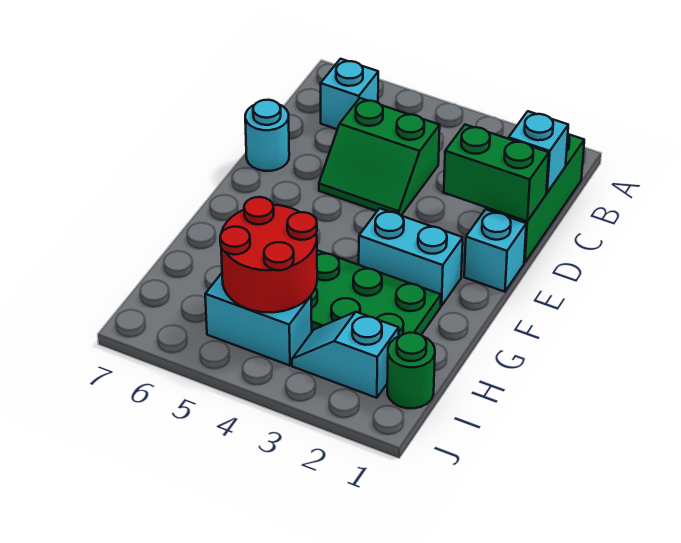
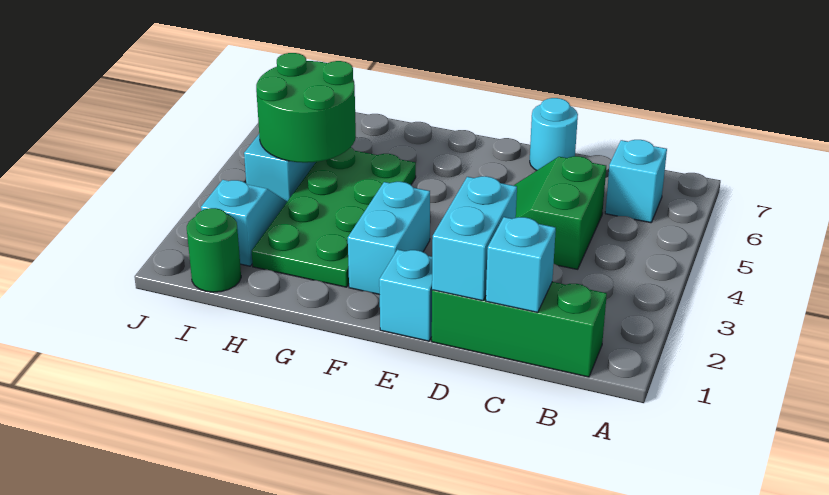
green 1x2 brick [444,125,549,221] -> cyan 1x2 brick [432,176,517,301]
red 2x2 round brick [220,197,317,312] -> green 2x2 round brick [256,53,356,163]

